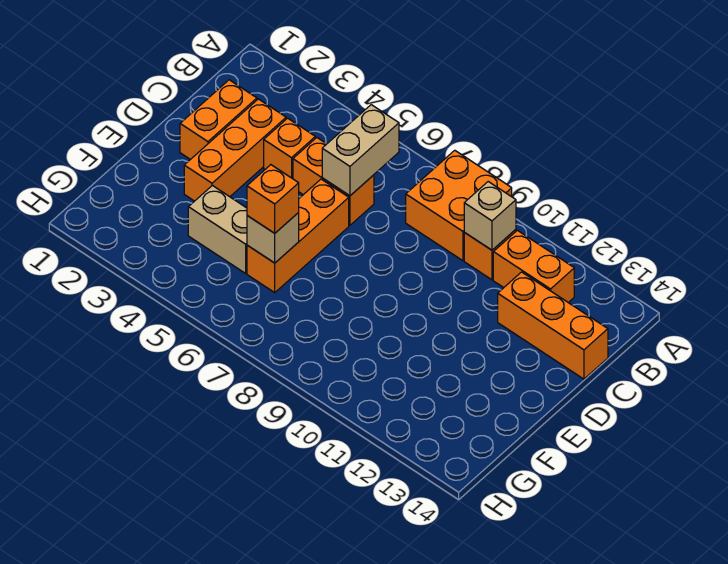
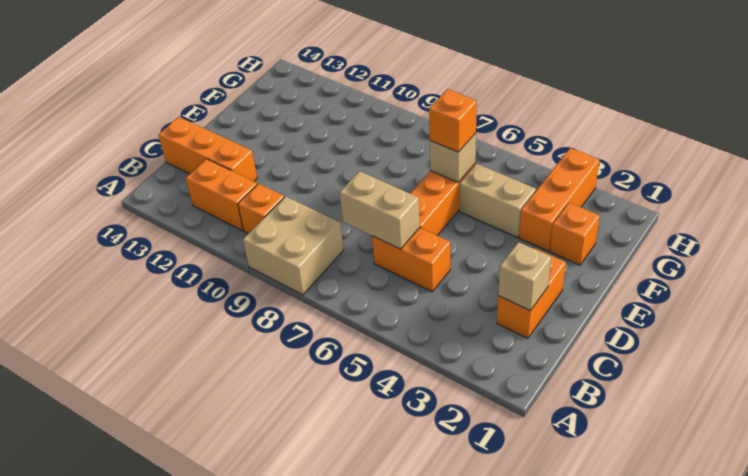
orange 2x2 brick [406,150,512,261] -> tan 2x2 brick [243,197,344,295]
tan 1x2 brick [322,105,399,196] -> tan 1x2 brick turned to [339,171,420,249]
tan 1x1 brick [464,182,516,250] -> tan 1x1 brick moved to [498,242,551,311]
orange 1x3 brick [184,99,286,201] -> orange 1x3 brick moved to [519,148,599,251]
orange 1x1 brick [264,118,315,179] -> orange 1x1 brick moved to [550,203,600,265]

